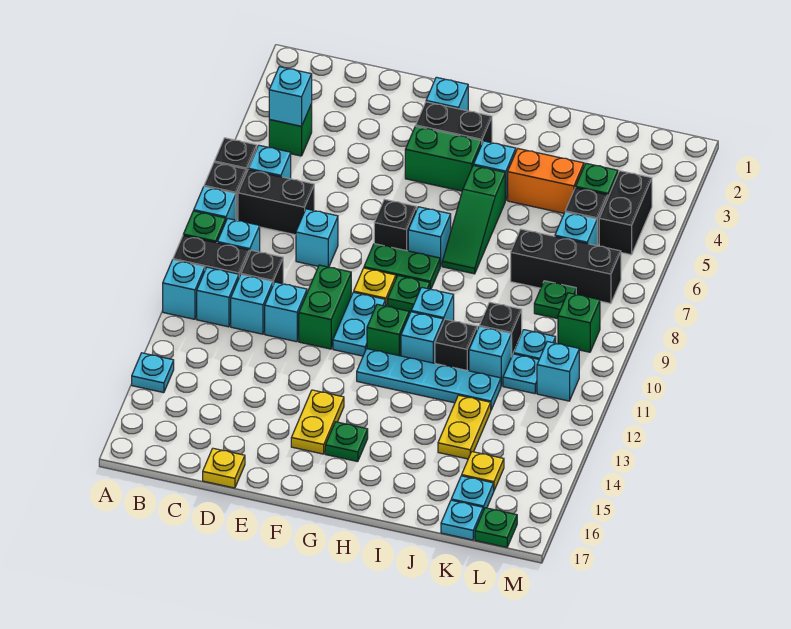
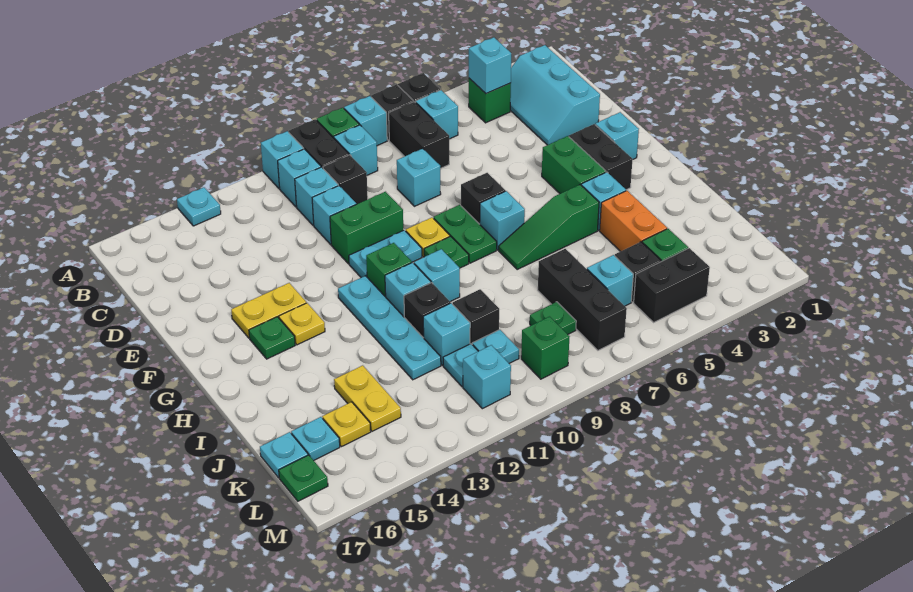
none -> cyan 2x3 slope [510,45,600,145]
yellow 1x1 plate [203,448,245,488] -> yellow 1x1 plate moved to [279,303,325,345]
yellow 1x2 plate [438,395,491,459] -> yellow 1x2 plate turned to [334,365,401,431]

